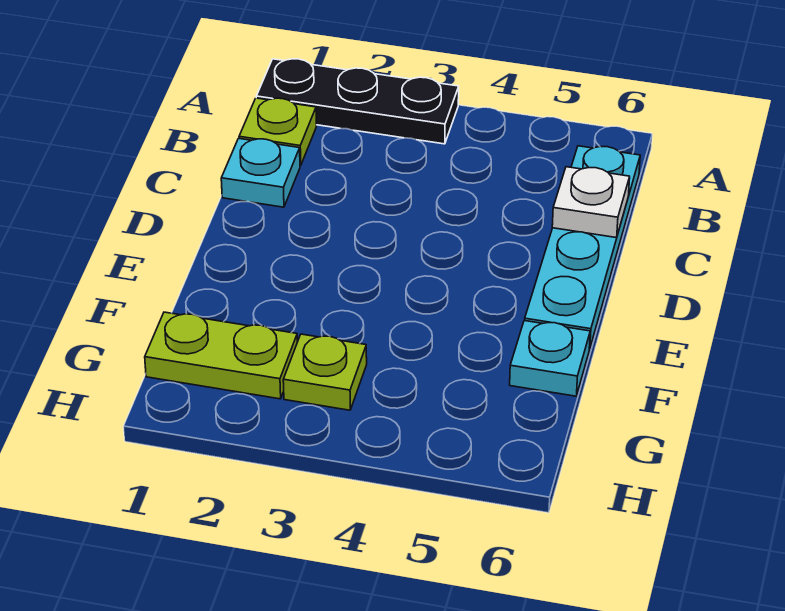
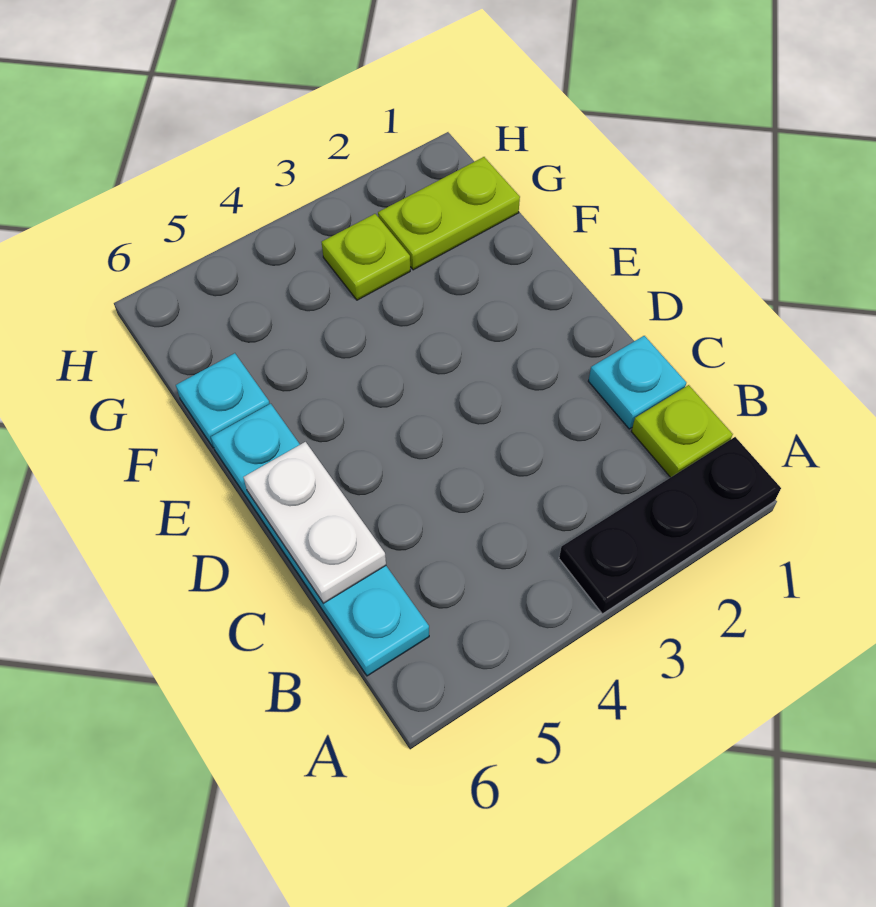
white 1x1 plate [552,167,630,238] -> white 1x2 plate [243,442,386,604]

